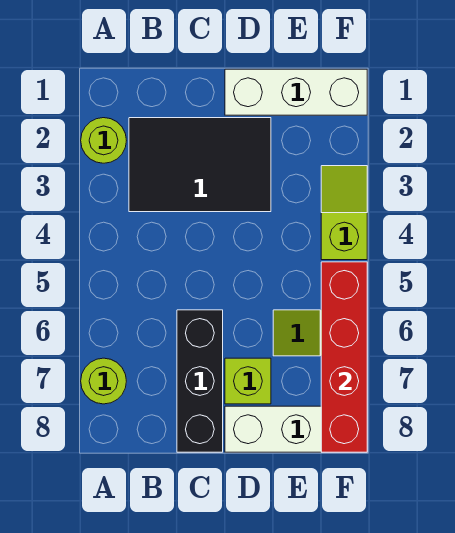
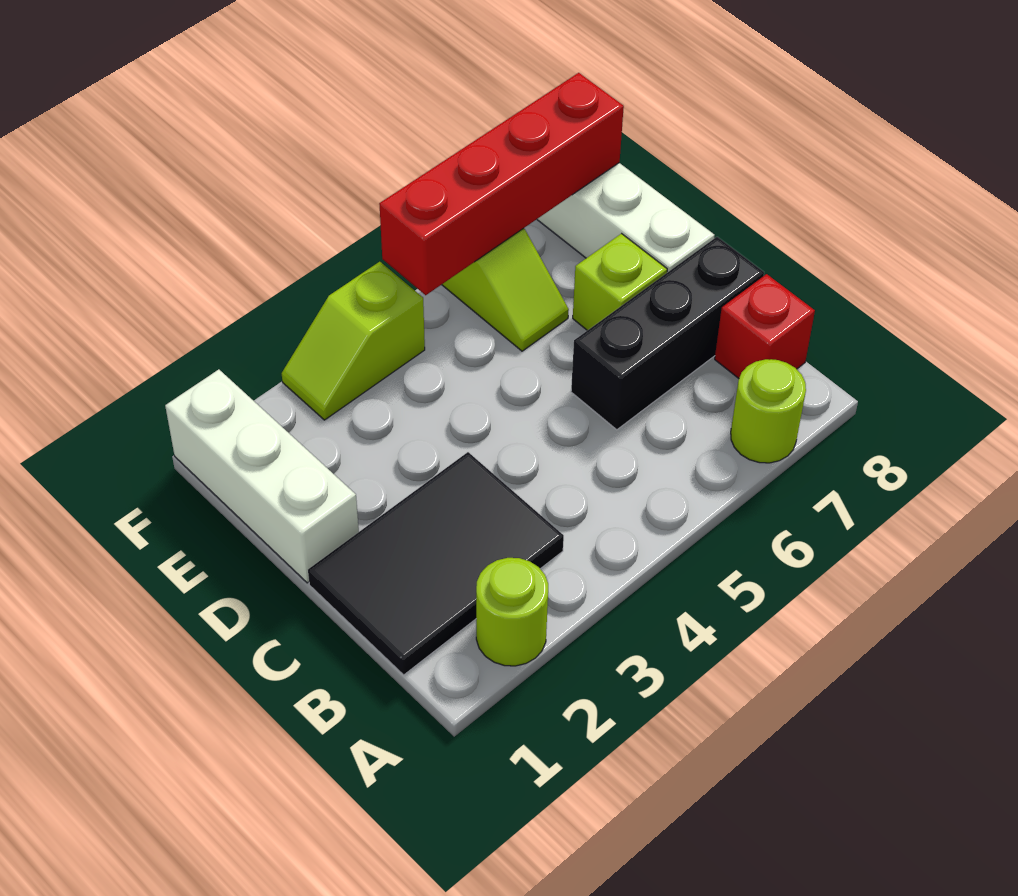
black 2x3 tile [129,118,271,212] -> black 2x3 tile turned to [308,452,564,675]
none -> red 1x1 brick [715,274,815,378]

